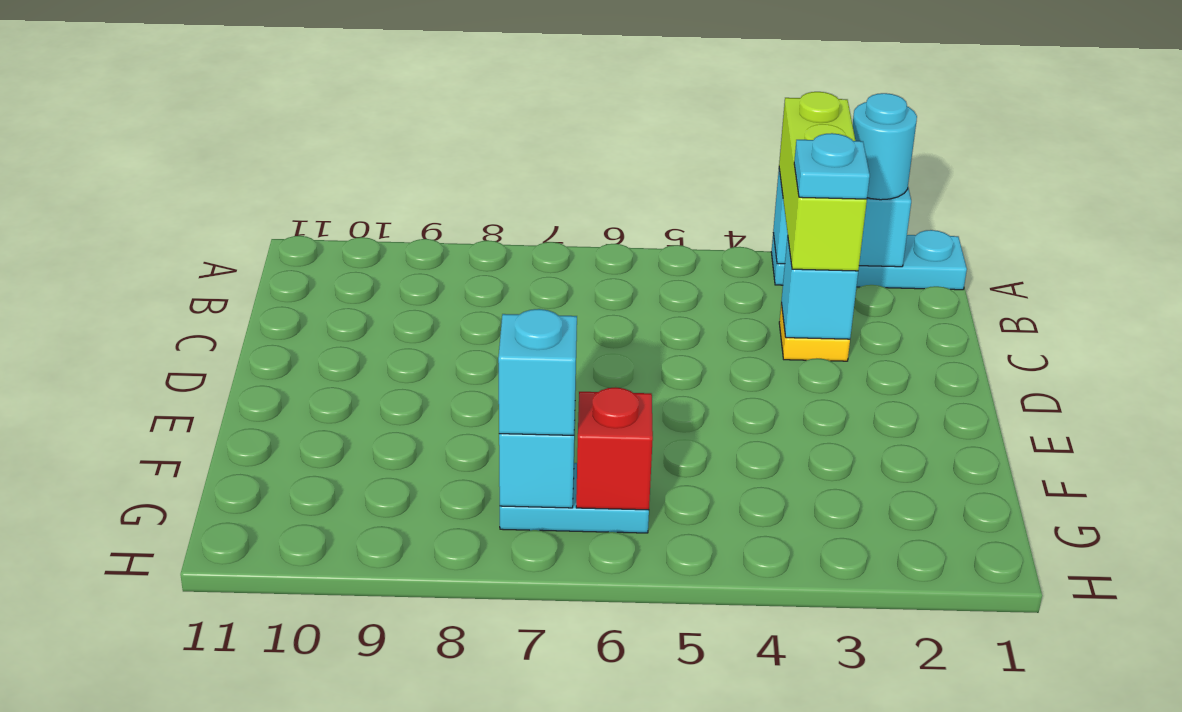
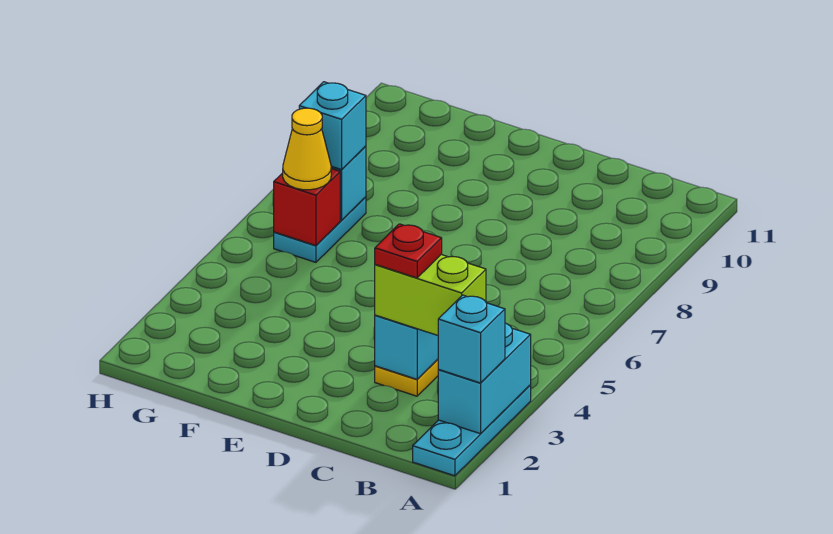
cyan 1x1 round brick [852,93,917,200] -> cyan 1x1 brick [438,295,505,383]
lime 1x3 brick [779,92,867,271] -> lime 1x2 brick [375,255,486,335]
cyan 1x1 plate [794,133,870,199] -> red 1x1 plate [375,224,442,278]
none -> yellow 1x1 cone [283,108,331,190]

